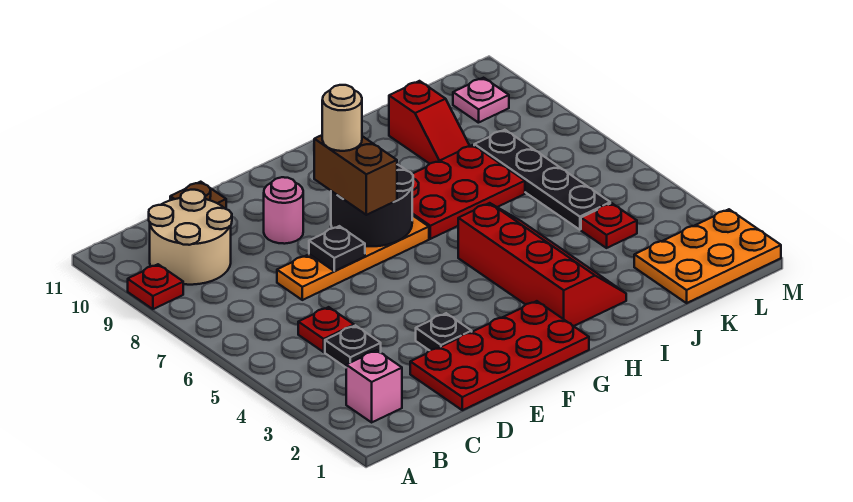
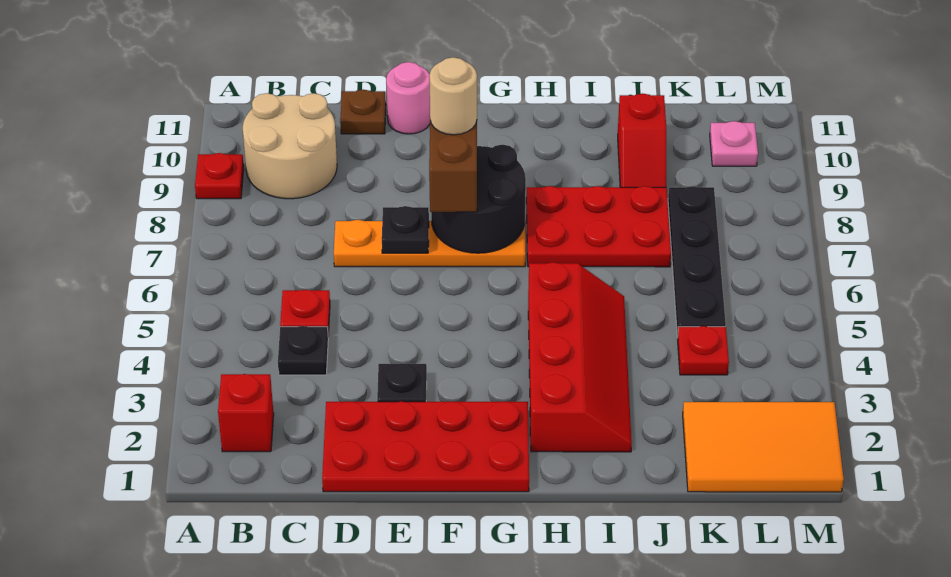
pink 1x1 brick [346,350,402,422] -> red 1x1 brick [218,374,274,452]
pink 1x1 round brick [264,177,303,244] -> pink 1x1 round brick moved to [386,62,430,134]
orange 2x3 plate [634,209,781,303] -> orange 2x3 tile [683,402,844,492]

